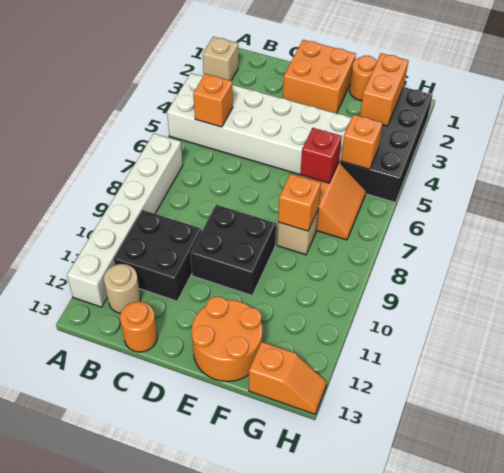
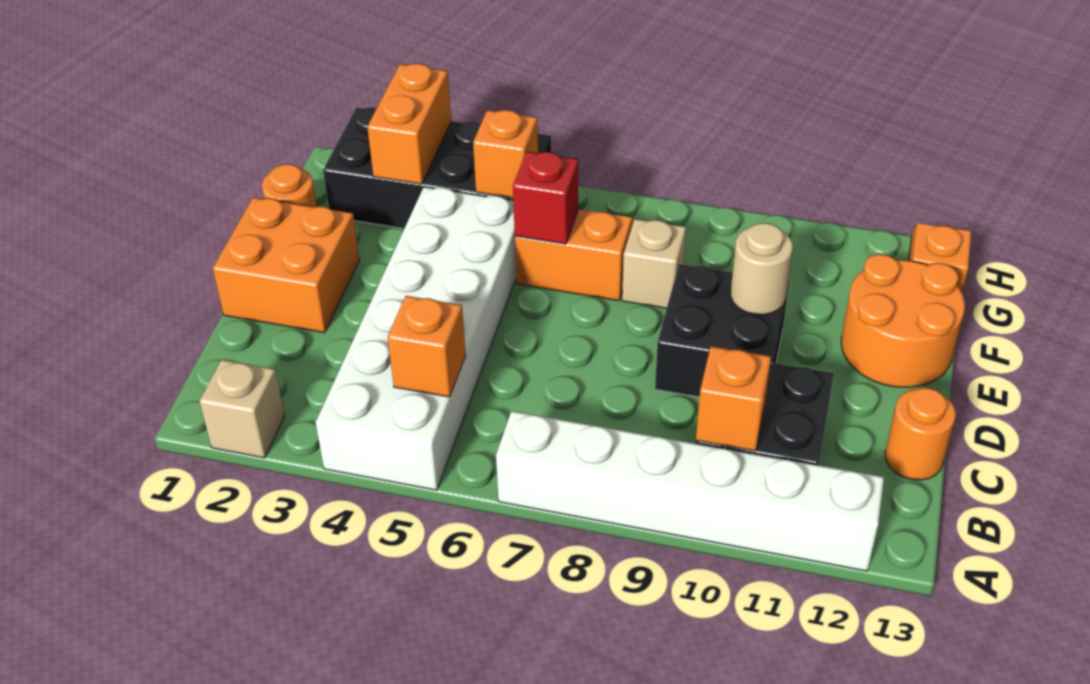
tan 1x1 round brick [104,264,141,313] -> tan 1x1 round brick moved to [731,223,793,315]
orange 1x1 brick [278,174,321,231] -> orange 1x1 brick moved to [696,346,771,451]
orange 1x2 brick [360,53,408,126] -> orange 1x2 brick turned to [367,64,451,184]

